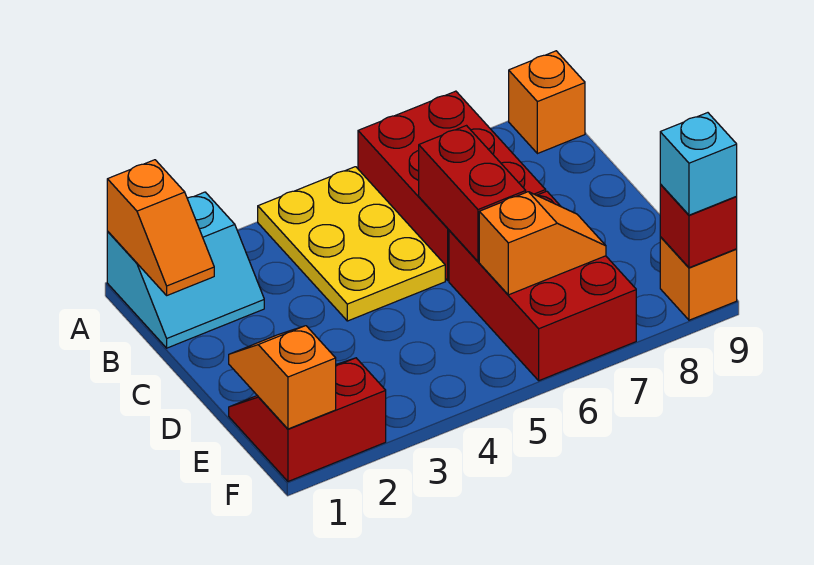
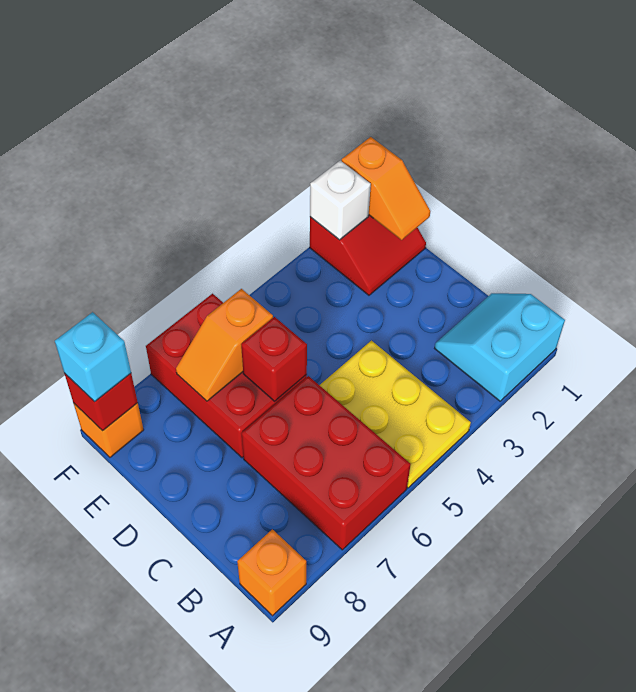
orange 1x2 slope [107,160,214,295] -> none
red 1x2 brick [419,126,526,261] -> red 1x1 brick [241,317,307,401]
none -> white 1x1 brick [310,161,371,240]

